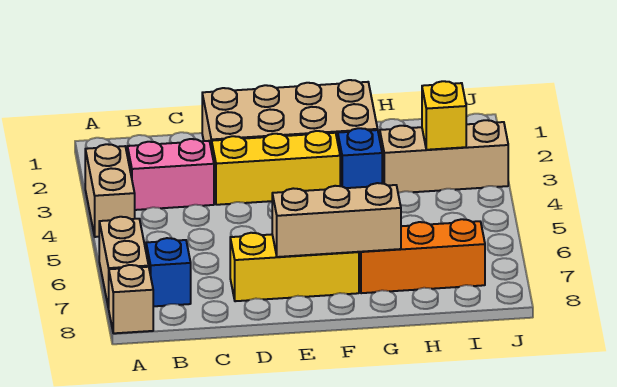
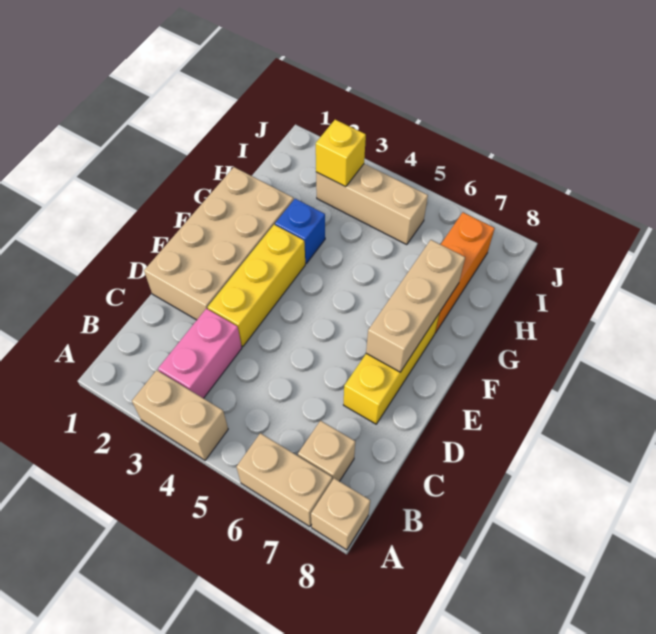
blue 1x1 brick [146,238,191,306] -> tan 1x1 brick [298,421,355,481]
tan 1x3 brick [380,120,508,193] -> tan 1x3 brick turned to [316,164,428,245]

